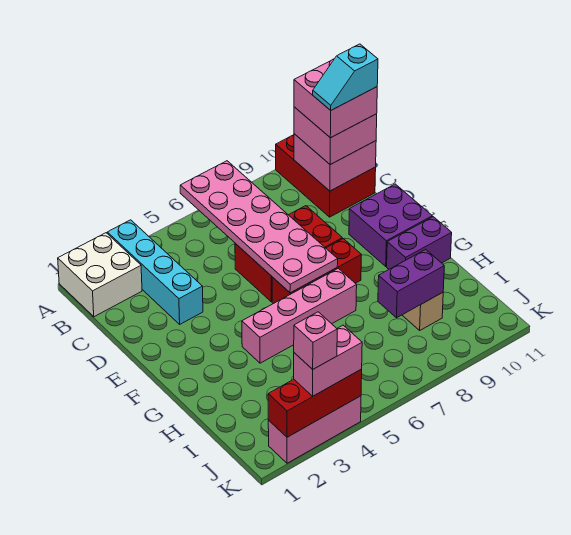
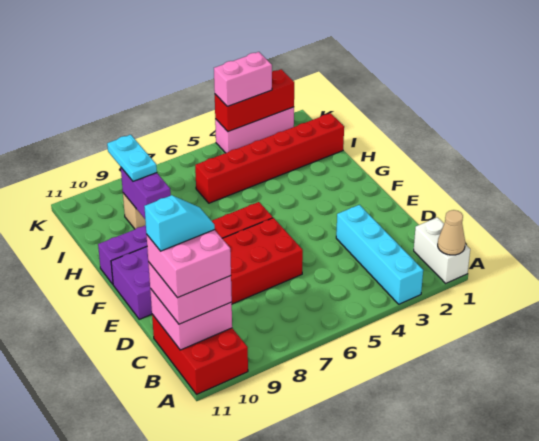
white 2x2 brick [58,233,142,317] -> white 1x2 brick [414,217,470,283]
none -> tan 1x1 cone [438,210,465,255]
pink 2x6 plate [180,161,338,293] -> none
pink 1x4 brick [242,268,357,363] -> none
none -> red 1x6 brick [195,113,344,203]
purple 1x2 brick [378,249,444,318] -> purple 1x2 brick turned to [121,168,171,219]
none -> cyan 1x2 plate [107,135,157,181]
pink 1x1 brick [294,312,337,369] -> none

